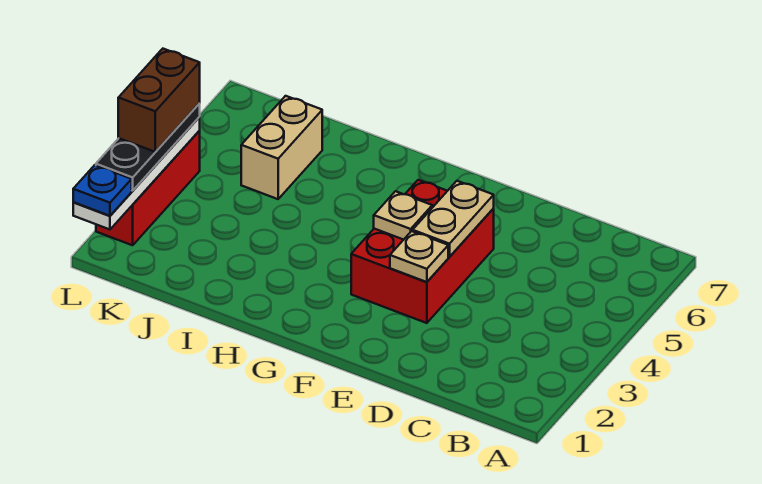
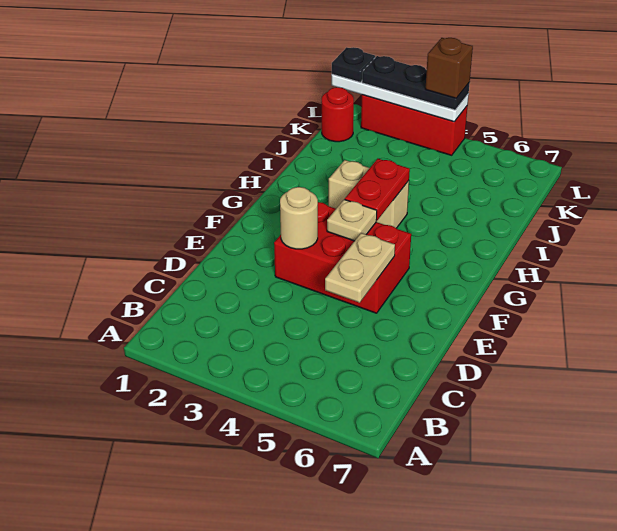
tan 1x1 plate [390,231,448,282] -> tan 1x1 round brick [280,187,318,249]
tan 1x2 plate [413,181,494,257] -> tan 1x2 plate turned to [325,233,395,303]
none -> red 1x2 plate [345,159,410,220]
tan 1x2 brick [241,96,322,199] -> tan 1x2 brick moved to [329,160,409,228]
none -> red 1x1 round brick [322,87,354,142]
blue 1x1 plate [73,165,132,216] -> black 1x1 plate [332,47,375,82]
brown 1x2 brick [118,49,200,152] -> brown 1x1 brick [425,38,473,98]

